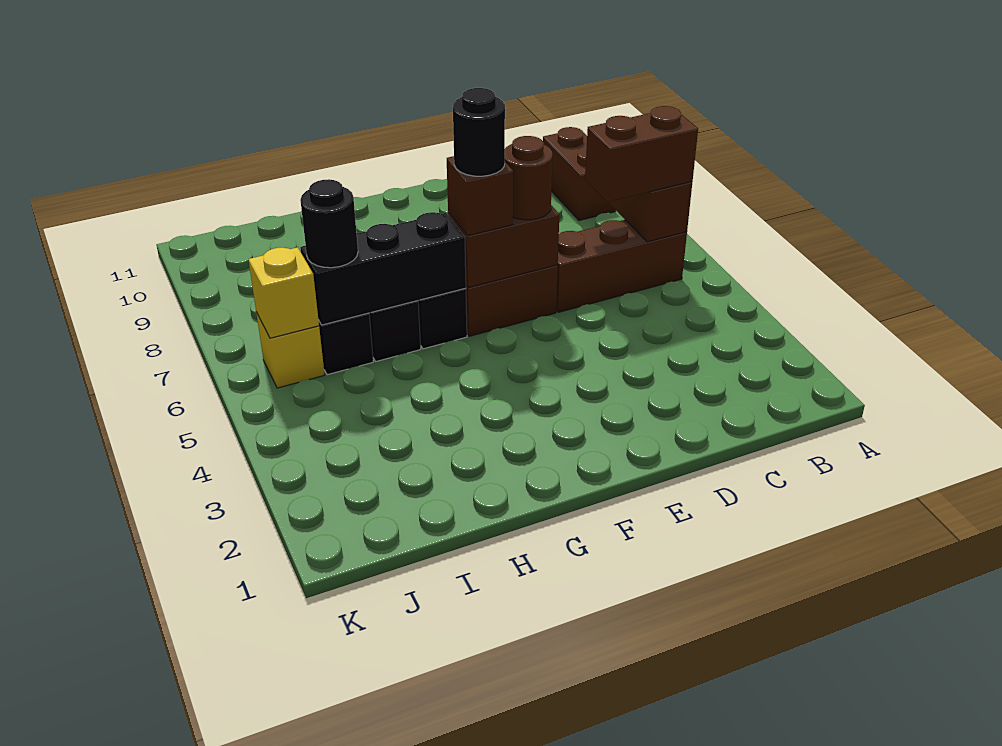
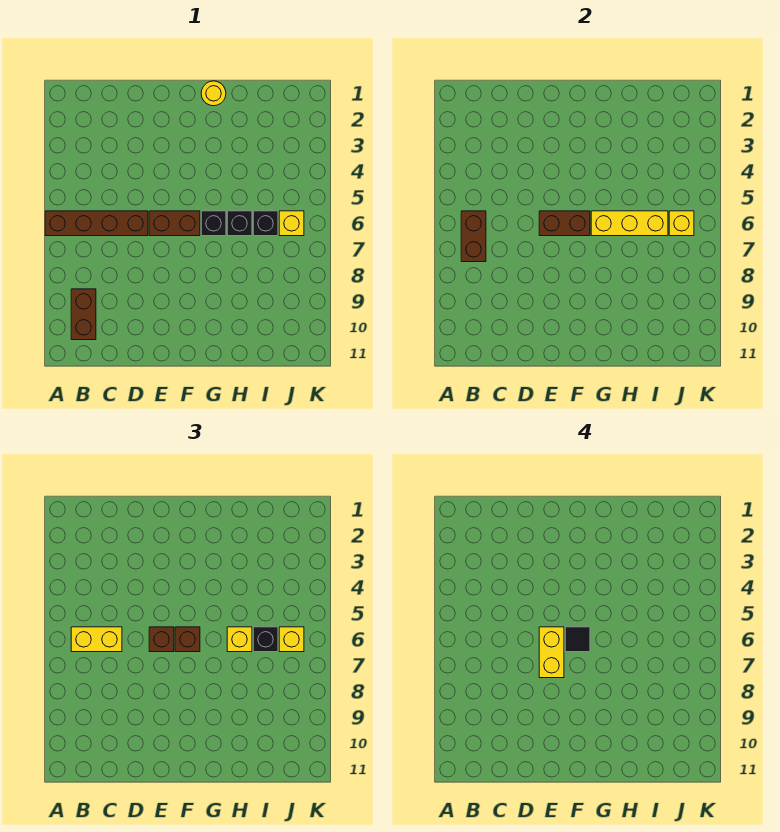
brown 1x3 brick [556,220,687,312] -> brown 1x4 brick [45,211,148,236]
brown 1x2 brick [585,106,698,202] -> yellow 1x2 brick [71,627,122,652]
brown 1x1 round brick [505,136,553,220] -> brown 1x1 brick [149,627,174,652]
none -> yellow 1x2 brick [539,627,564,678]
black 1x1 round brick [453,88,505,176] -> black 1x1 tile [565,627,590,652]
none -> yellow 1x1 round brick [201,81,226,106]
black 1x3 brick [300,212,466,325] -> yellow 1x3 brick [591,211,668,236]
none -> yellow 1x1 brick [227,627,252,652]
black 1x1 round brick [300,179,358,268] -> black 1x1 brick [253,627,278,652]
none -> yellow 1x1 brick [279,627,304,652]

